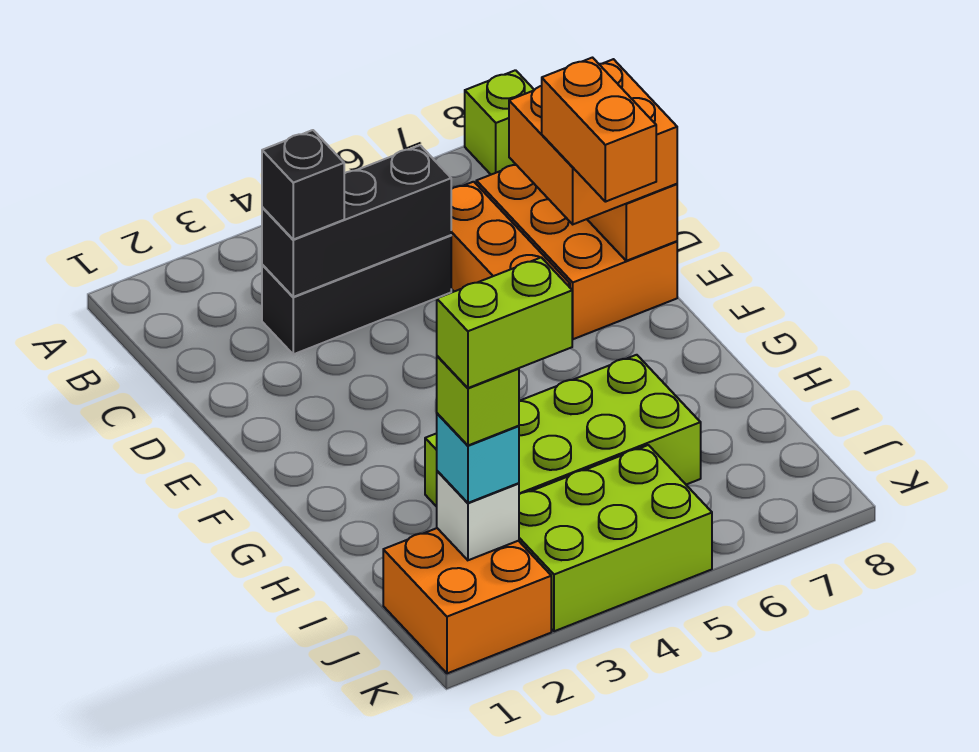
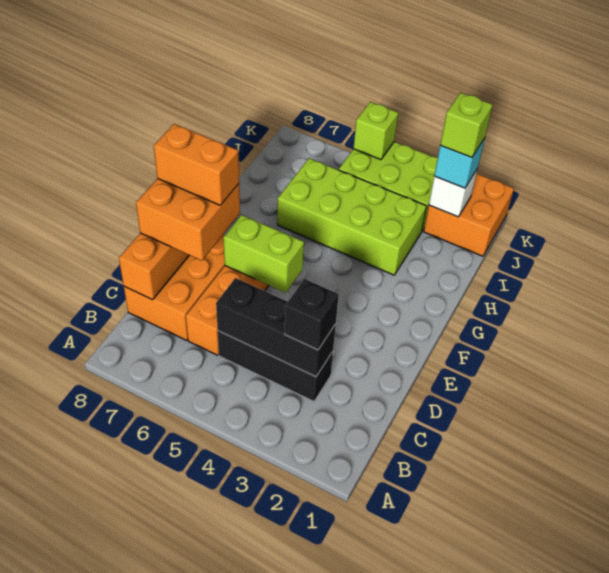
lime 1x1 brick [465,70,534,175] -> lime 1x1 brick moved to [353,102,398,160]
orange 1x2 brick [542,58,656,202] -> orange 1x2 brick turned to [154,124,239,205]
lime 1x2 brick [437,257,572,388] -> lime 1x2 brick moved to [223,215,304,293]

